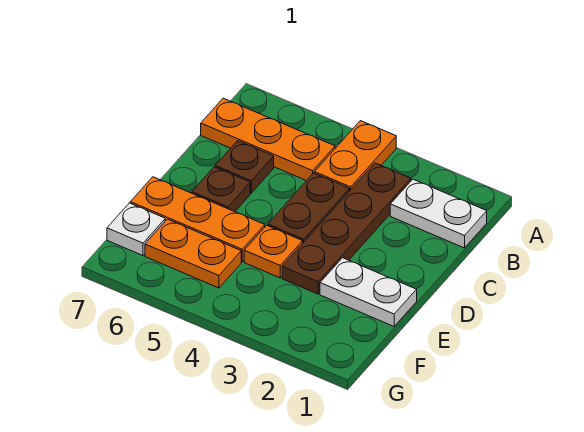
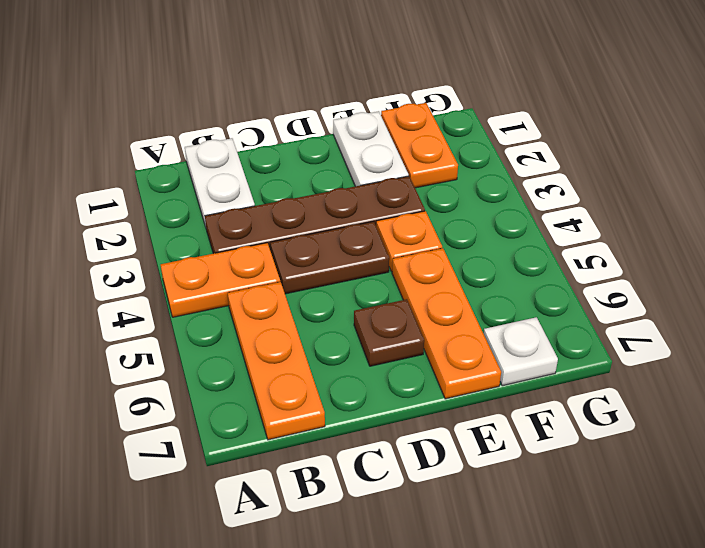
brown 1x1 plate [215,141,274,193] -> none
orange 1x2 plate [145,219,241,288] -> orange 1x2 plate moved to [381,103,458,188]

